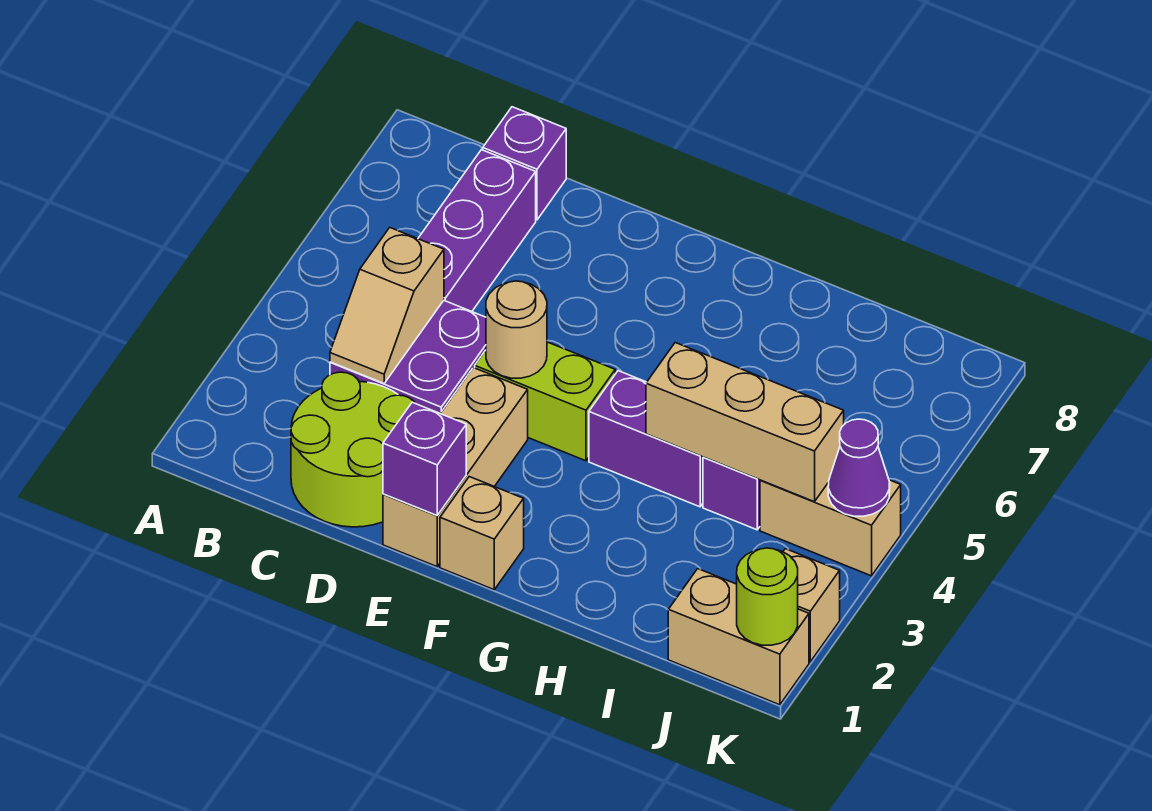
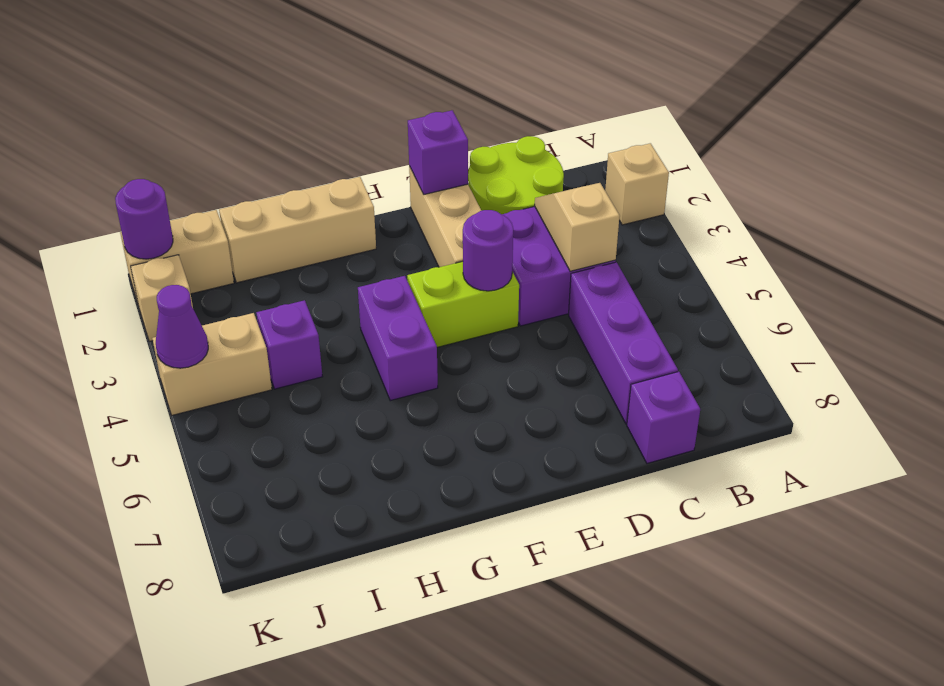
tan 1x1 round brick [486,281,547,378] -> purple 1x1 round brick [463,210,513,291]
tan 1x1 brick [440,477,524,590] -> tan 1x1 brick moved to [605,143,669,225]
purple 1x2 brick [589,371,703,507] -> purple 1x2 brick turned to [358,276,438,401]
tan 1x3 brick [646,343,844,502] -> tan 1x3 brick moved to [219,177,376,283]
lime 1x1 round brick [737,548,798,645] -> purple 1x1 round brick [115,179,173,259]

